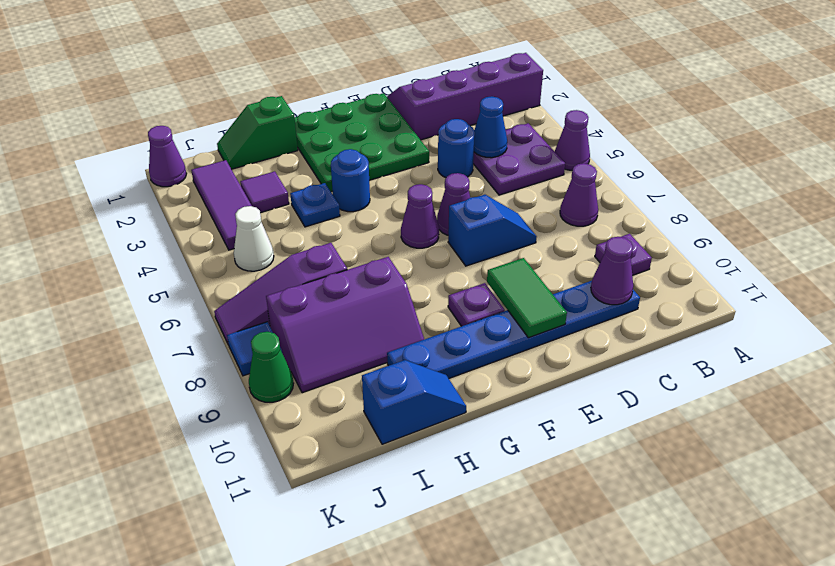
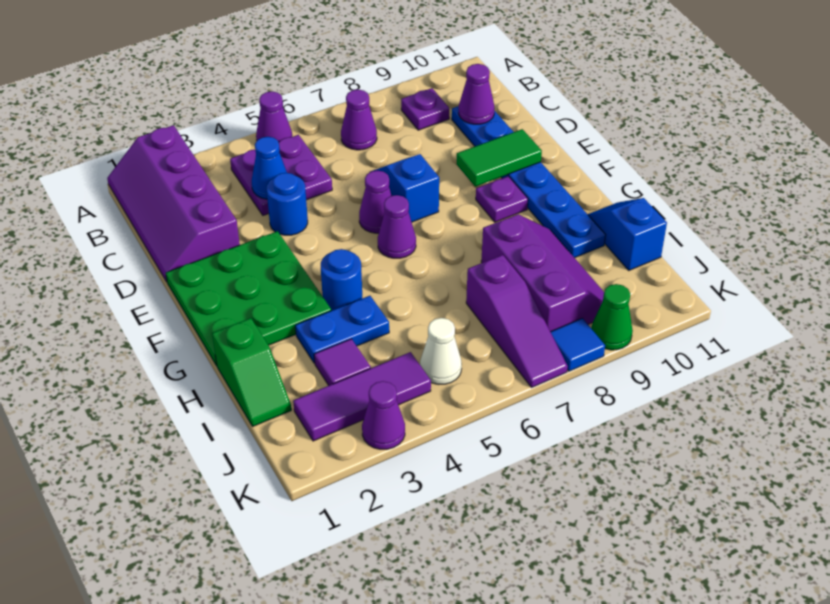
blue 1x1 plate [290,183,340,227] -> blue 1x2 plate [295,296,389,363]
purple 1x1 cone [148,126,187,187] -> purple 1x1 cone moved to [362,381,405,449]

